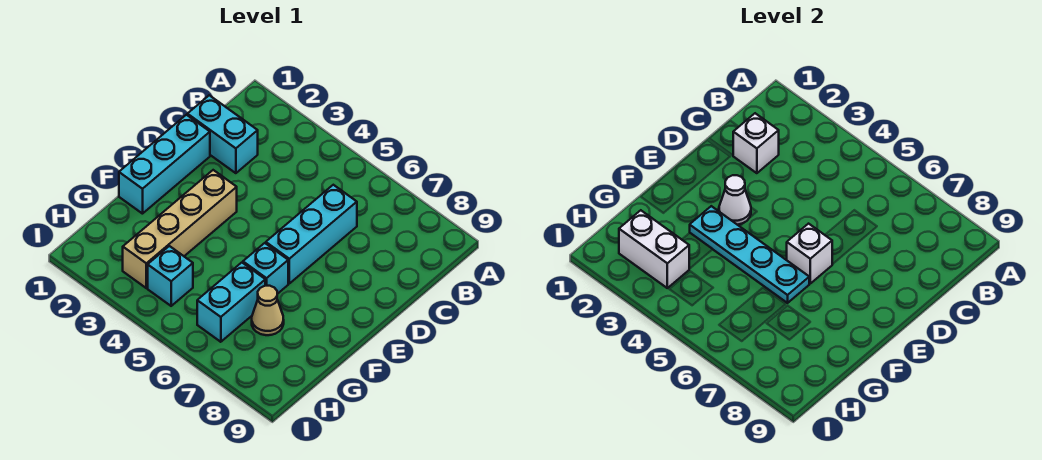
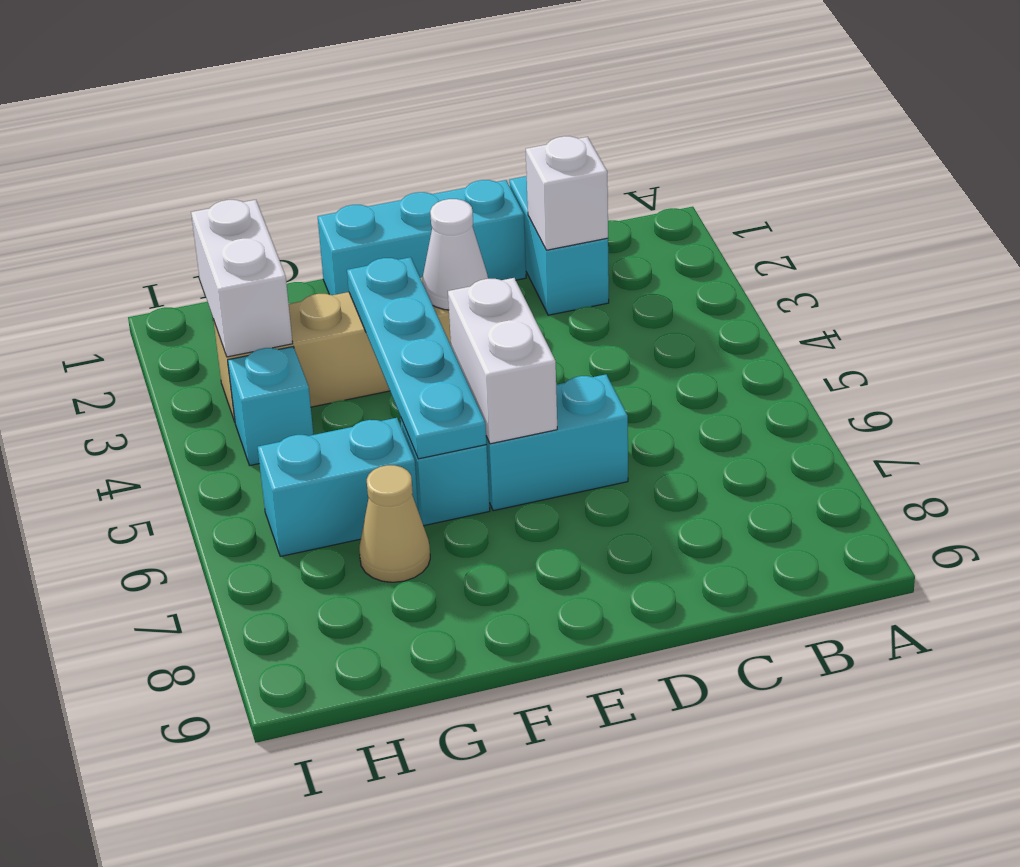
cyan 1x3 brick [266,185,357,283] -> cyan 1x2 brick [486,374,628,511]
white 1x1 brick [787,224,832,283] -> white 1x2 brick [448,278,557,444]

